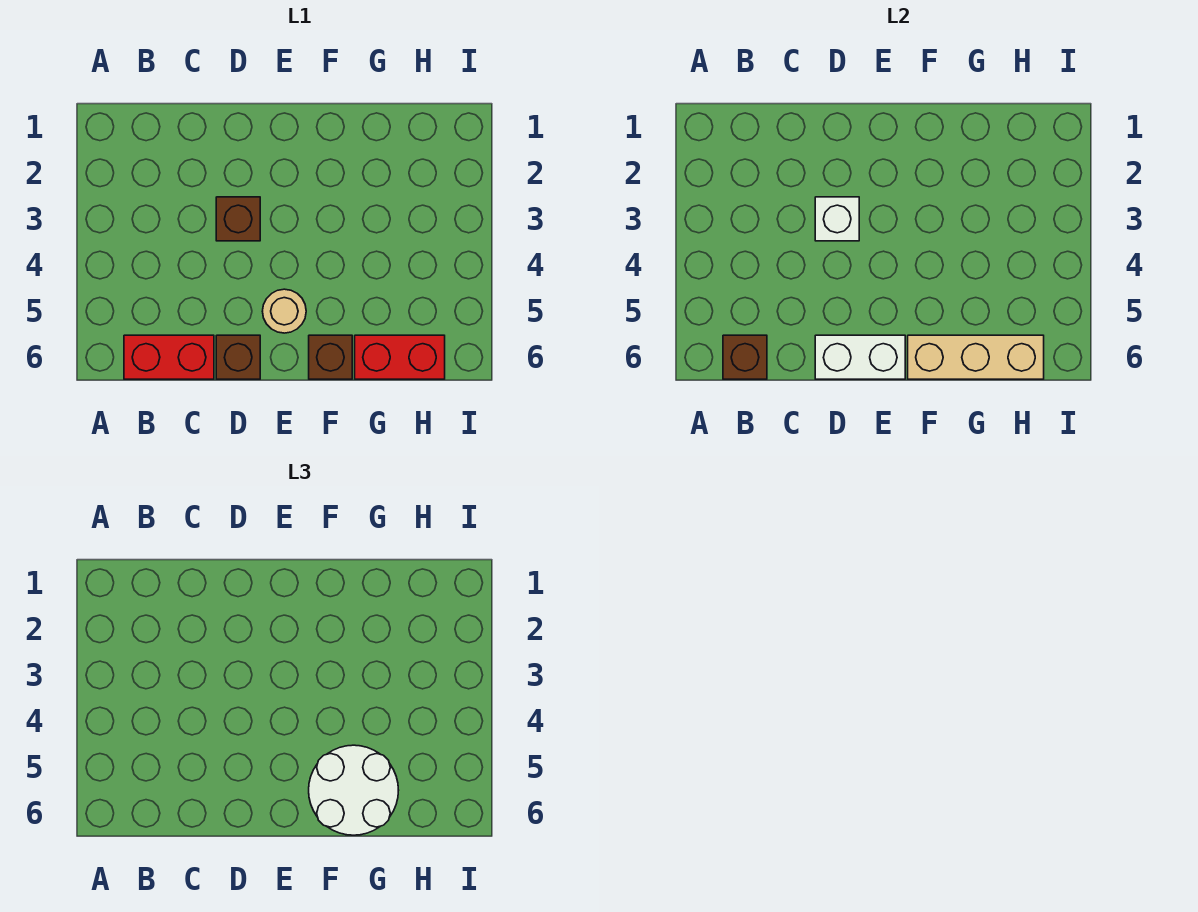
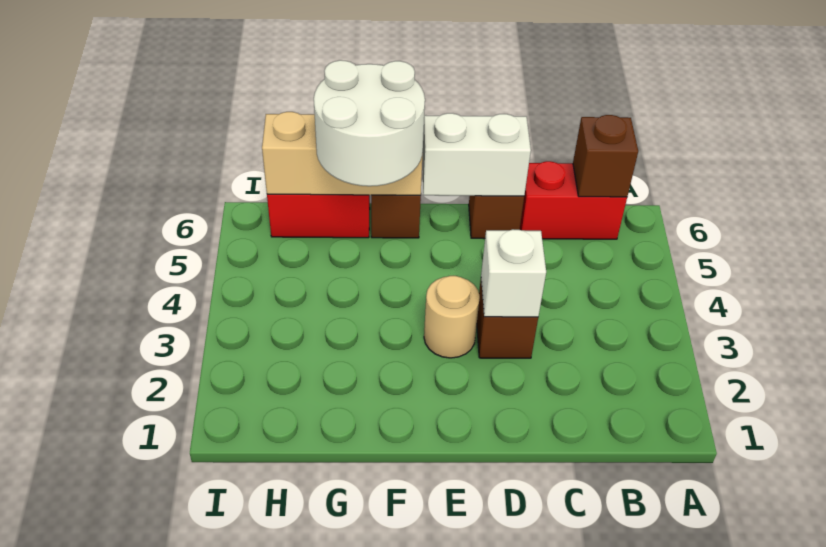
tan 1x1 round brick [262,289,306,333] -> tan 1x1 round brick moved to [424,276,480,358]

